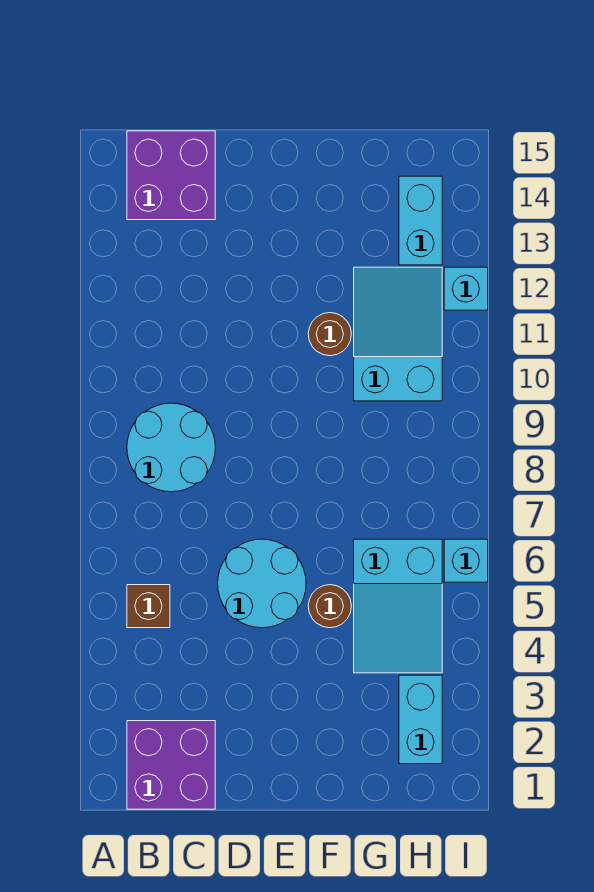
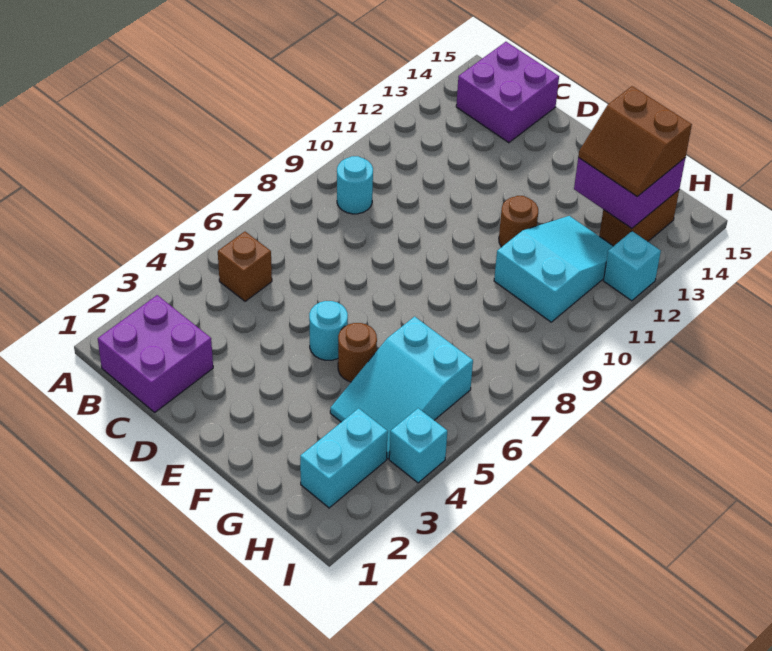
cyan 2x2 round brick [127,403,215,492] -> cyan 1x1 round brick [337,156,373,214]
cyan 2x2 round brick [218,539,306,628] -> cyan 1x1 round brick [309,301,348,360]
none -> purple 2x2 brick [574,158,685,229]
none -> brown 2x2 slope [578,86,692,196]
cyan 1x2 brick [399,176,442,265] -> brown 1x2 brick [599,190,679,246]
cyan 1x1 brick [444,539,488,582] -> cyan 1x1 brick moved to [389,408,447,483]

